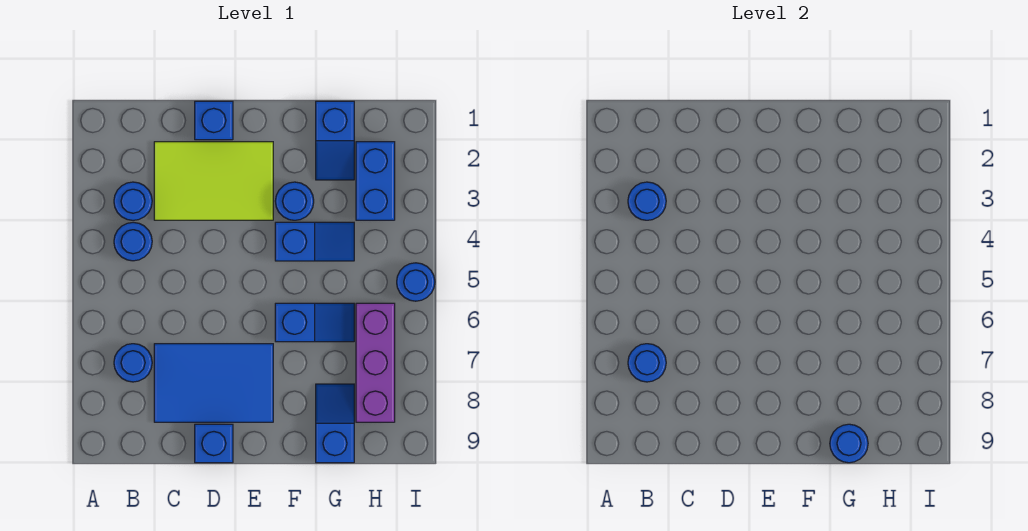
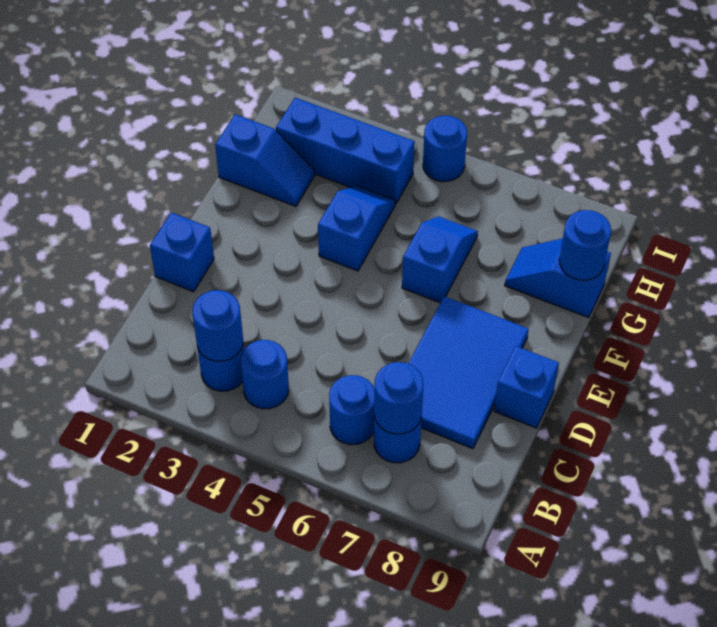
lime 2x3 tile [154,142,273,220] -> none
blue 1x1 round brick [275,182,314,220] -> blue 1x1 round brick moved to [329,375,375,445]
blue 1x2 brick [356,142,395,220] -> blue 1x3 brick [276,98,415,204]
purple 1x3 brick [356,303,395,422] -> none

